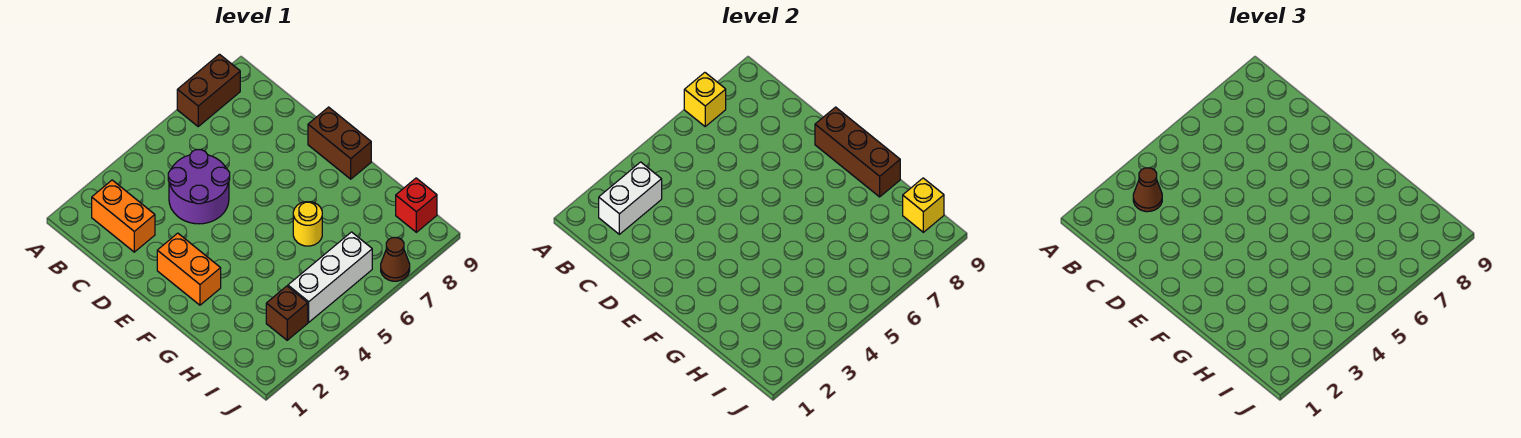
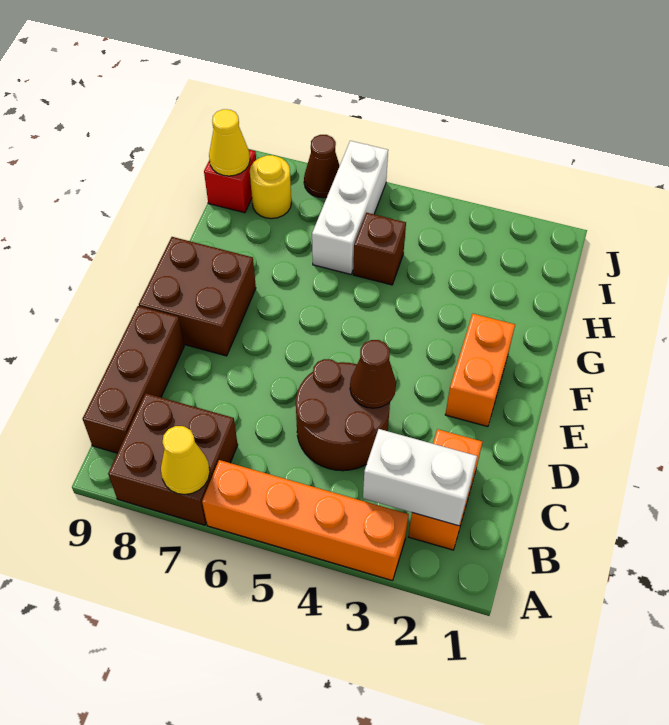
none -> orange 1x4 brick [202,460,409,581]
brown 1x2 brick [177,54,240,126] -> brown 2x2 brick [108,393,238,525]
yellow 1x1 brick [684,73,726,126] -> yellow 1x1 cone [161,426,210,494]
brown 1x1 cone [1133,168,1162,212] -> brown 1x1 cone moved to [350,340,396,408]
purple 2x2 round brick [168,150,230,224] -> brown 2x2 round brick [296,359,390,471]
brown 1x2 brick [308,107,371,179] -> brown 2x2 brick [139,237,256,356]
brown 1x3 brick [815,107,900,197] -> brown 1x3 brick moved to [83,306,184,453]
yellow 1x1 round brick [293,202,322,246] -> yellow 1x1 round brick moved to [250,155,291,219]
brown 1x1 brick [266,286,308,340] -> brown 1x1 brick moved to [353,213,406,285]
white 1x3 brick [288,232,372,322] -> white 1x3 brick turned to [312,141,388,274]
yellow 1x1 brick [903,178,944,232] -> yellow 1x1 cone [209,109,250,176]

